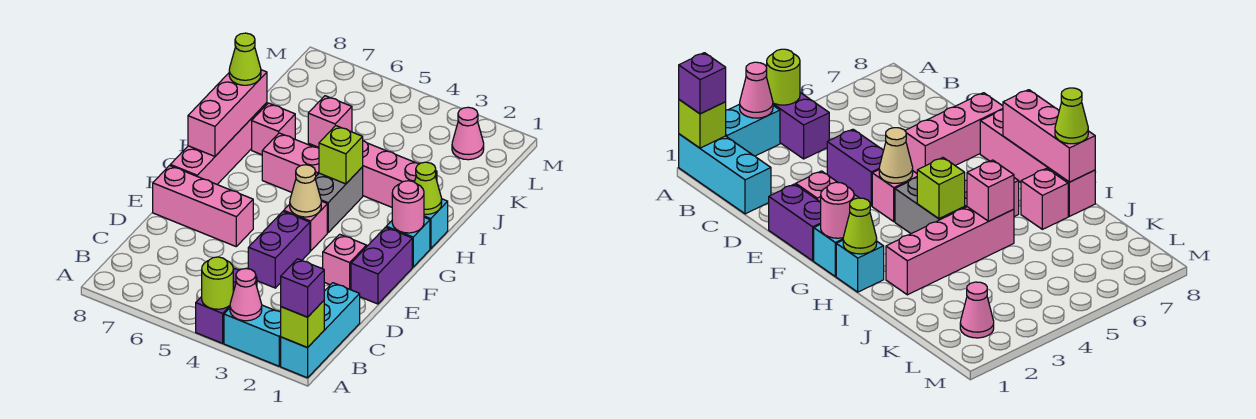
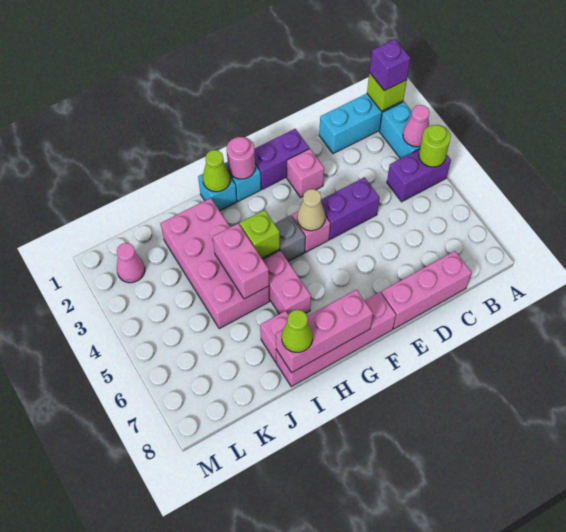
pink 1x3 brick [153,165,253,246] -> pink 1x3 brick turned to [381,251,471,329]
pink 1x4 brick [308,141,437,207] -> pink 2x4 brick [161,198,270,329]
pink 1x1 brick [308,96,352,147] -> pink 1x2 brick [213,224,269,299]

